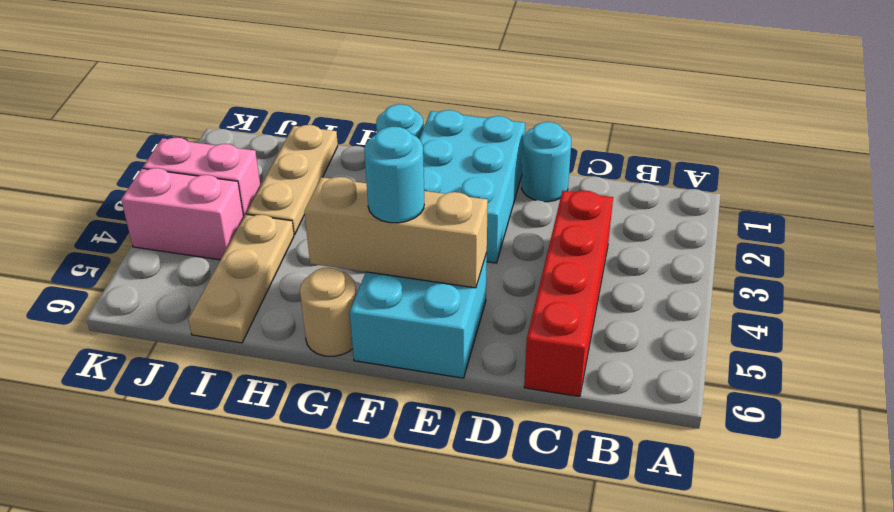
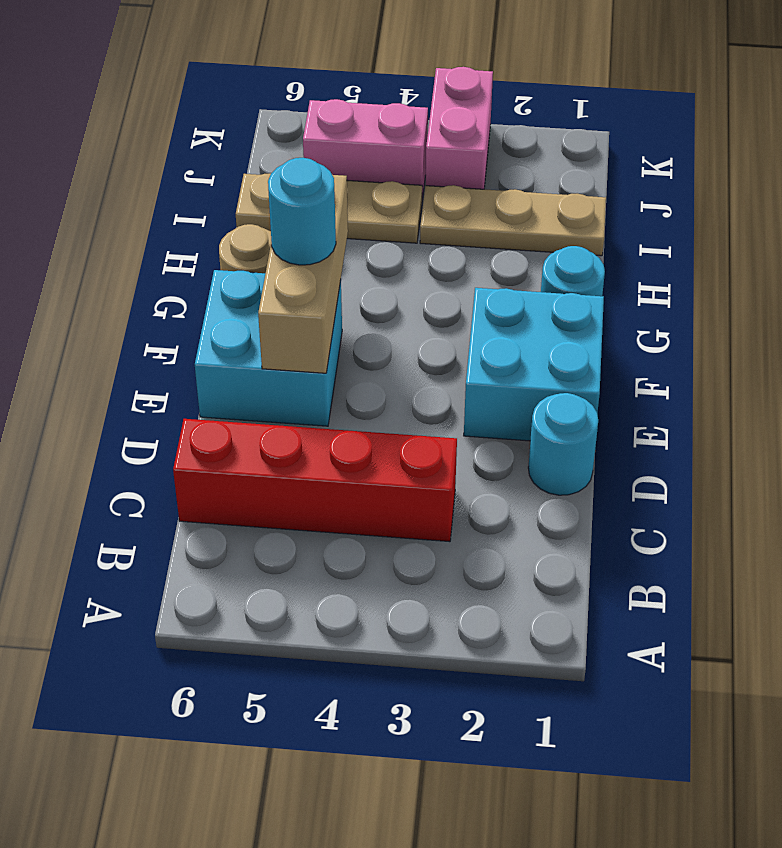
cyan 2x3 brick [419,110,525,263] -> cyan 2x2 brick [464,288,604,441]
pink 1x2 brick [121,168,244,260] -> pink 1x2 brick turned to [303,99,428,199]

